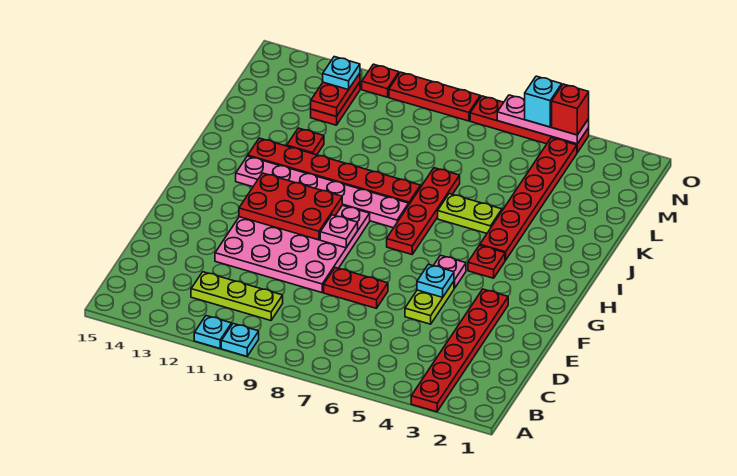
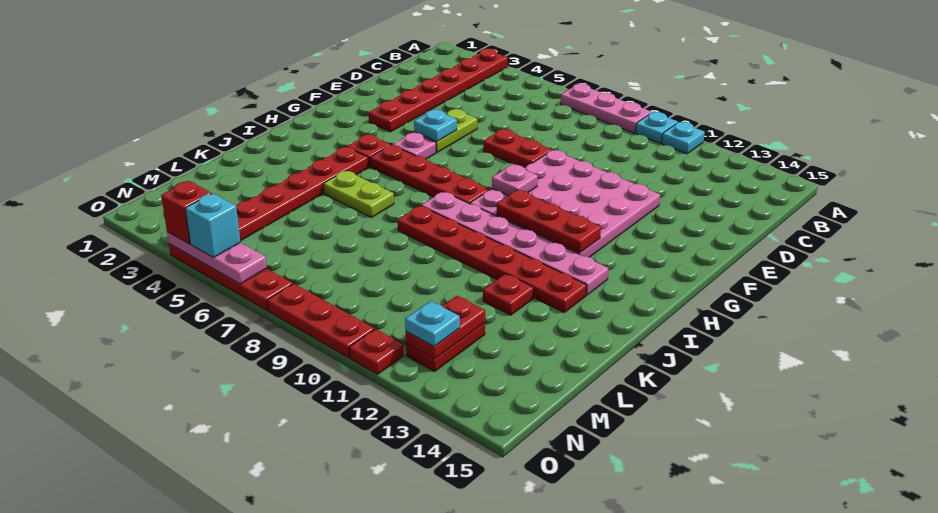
none -> pink 1x3 plate [561,84,652,133]
lime 1x3 plate [191,272,283,320] -> none
red 2x3 plate [239,173,342,240] -> red 1x3 plate [497,190,601,253]
red 1x4 plate [387,168,460,254] -> red 1x4 plate turned to [370,145,490,204]

